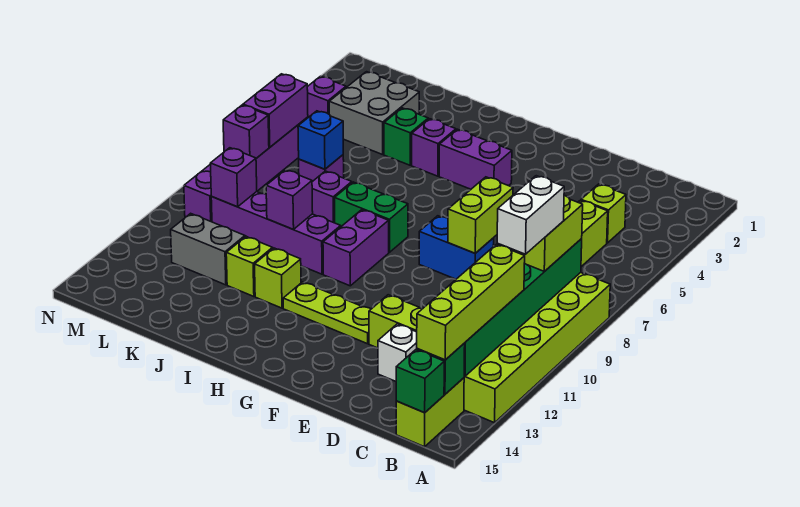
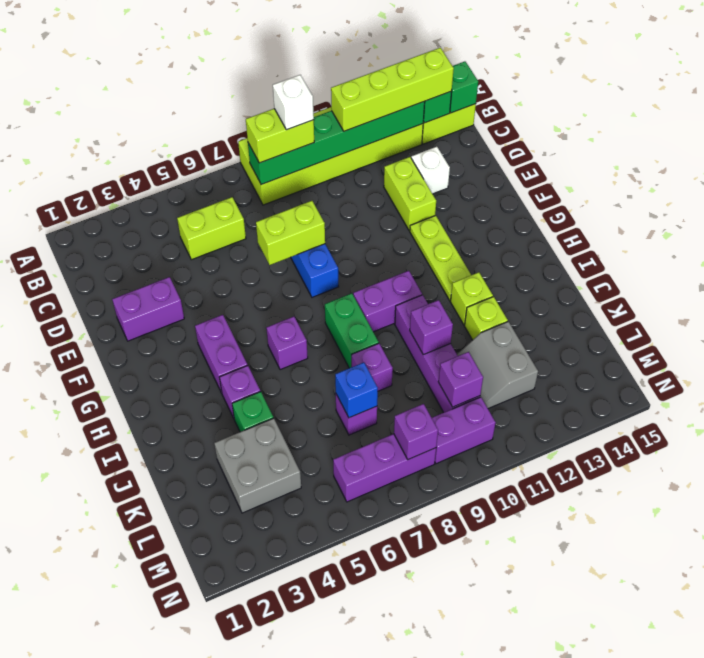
white 1x2 brick [497,176,564,254] -> white 1x1 brick [273,75,314,130]
lime 1x1 brick [581,184,626,243] -> none
purple 1x1 brick [307,76,346,117] -> purple 1x1 brick moved to [266,317,308,370]
purple 1x2 brick [243,74,308,147] -> purple 1x2 brick moved to [112,277,184,341]

